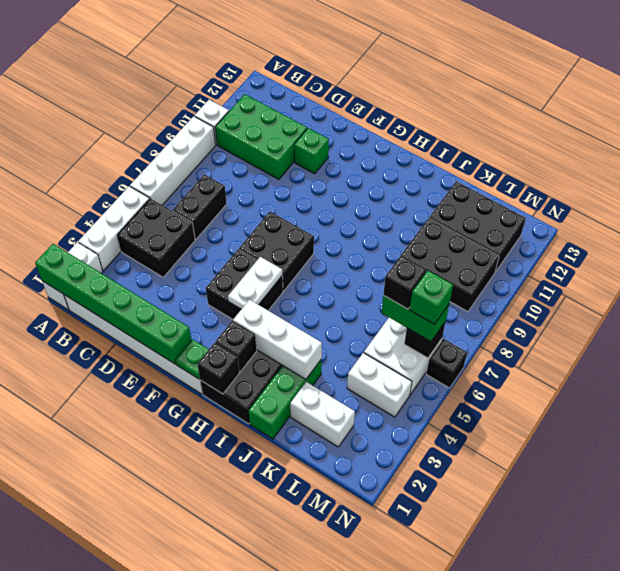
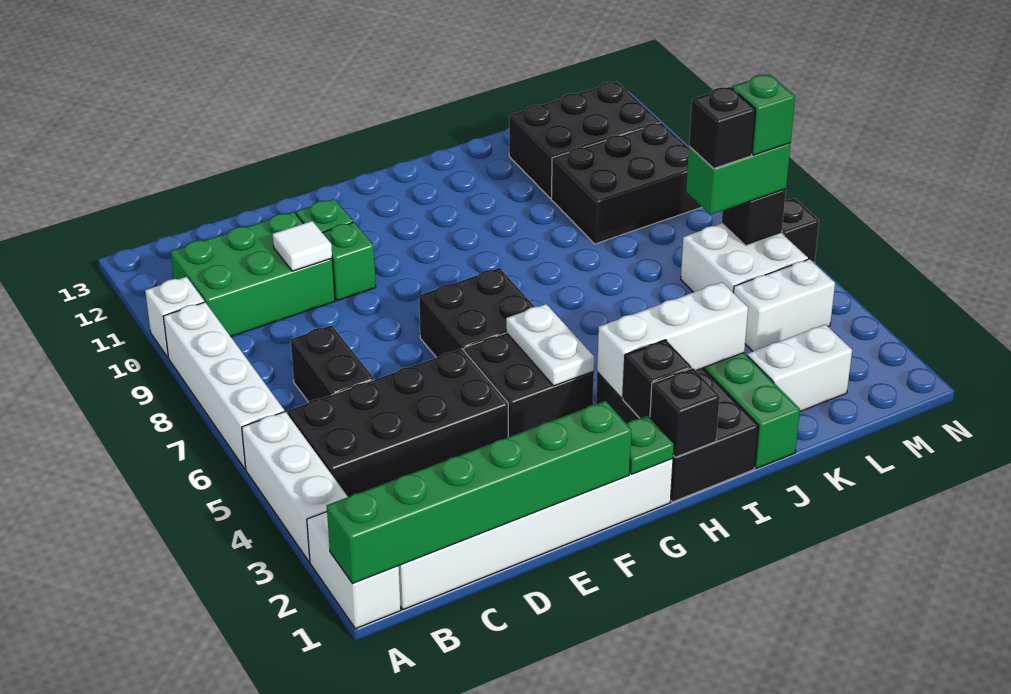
black 2x2 brick [117,198,195,277] -> black 2x4 brick [288,349,508,497]
none -> white 1x1 tile [273,221,332,271]
none -> green 1x1 brick [322,222,376,301]

